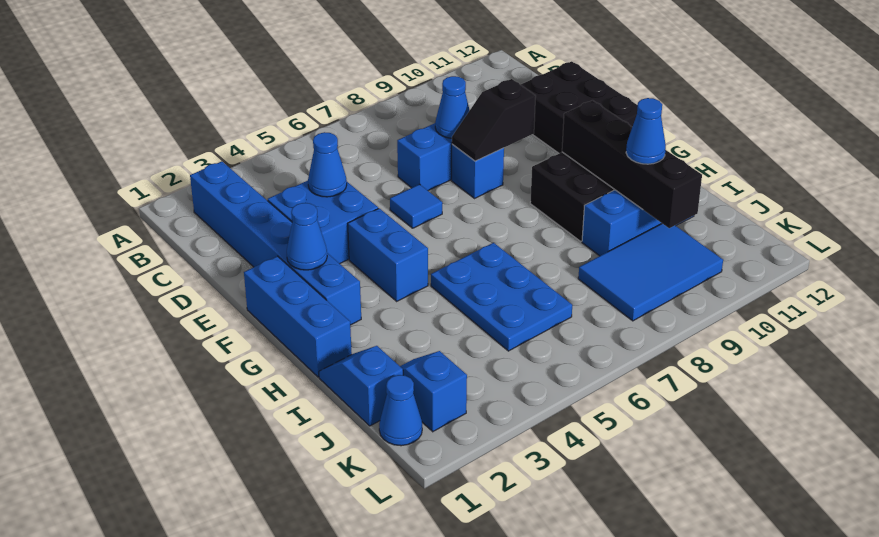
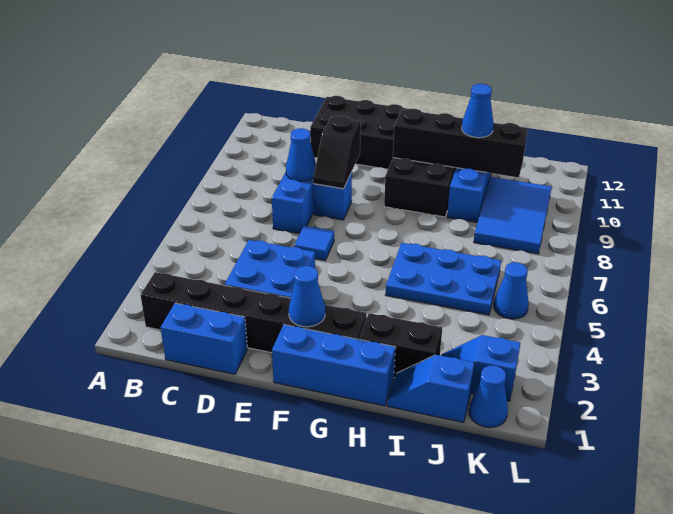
blue 1x6 brick [190,161,361,325] -> black 1x6 brick [141,272,367,353]
blue 1x1 cone [308,132,347,197] -> blue 1x1 cone moved to [494,262,529,319]
blue 1x2 brick [348,208,428,301] -> blue 1x2 brick moved to [160,303,247,374]
none -> black 1x2 brick [359,313,442,378]

